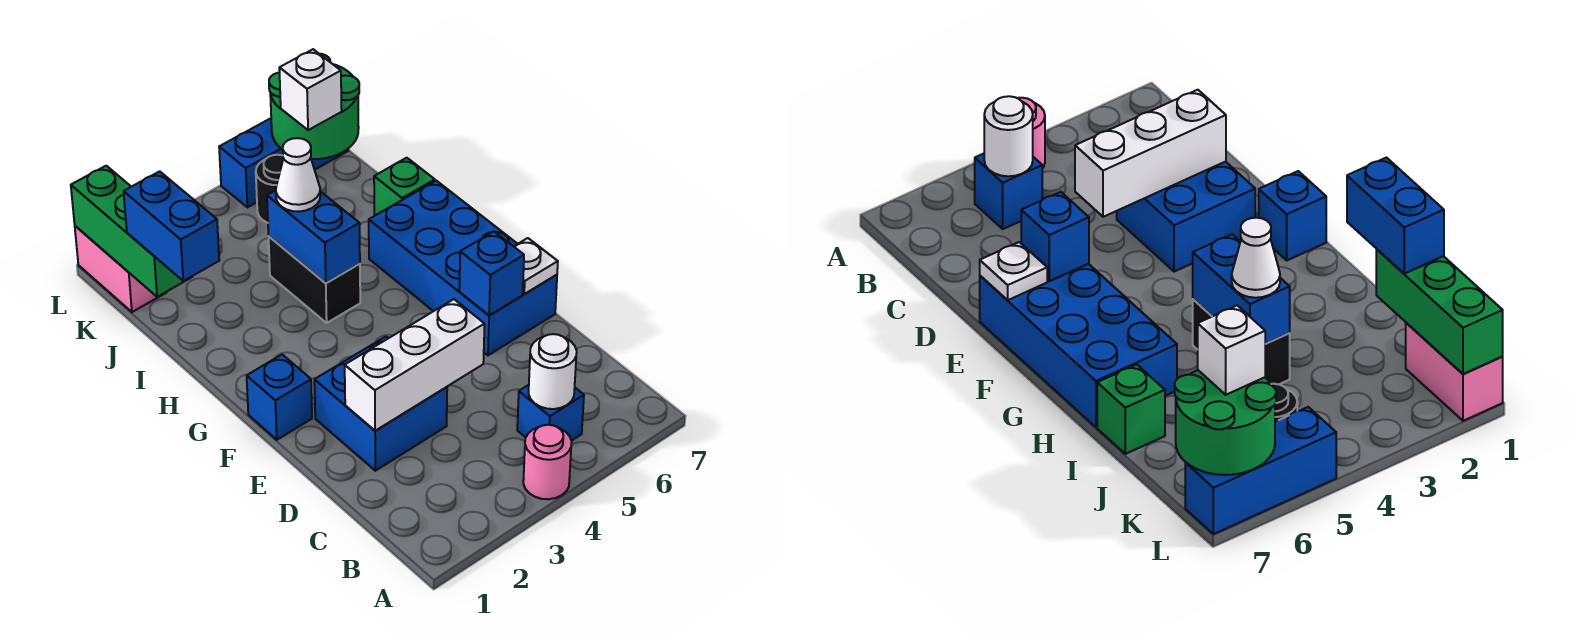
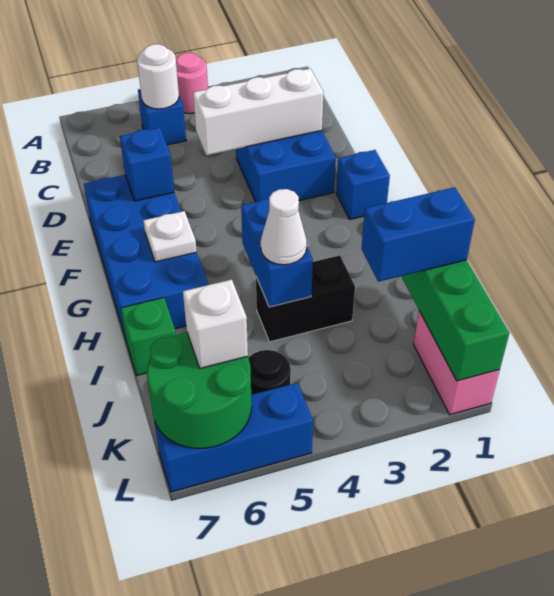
white 1x1 plate [514,238,558,294] -> white 1x1 plate moved to [143,211,197,262]
black 1x2 brick [269,237,360,323] -> black 1x2 brick turned to [256,255,355,342]
blue 1x2 brick [124,171,219,281] -> blue 1x2 brick turned to [361,187,475,282]

